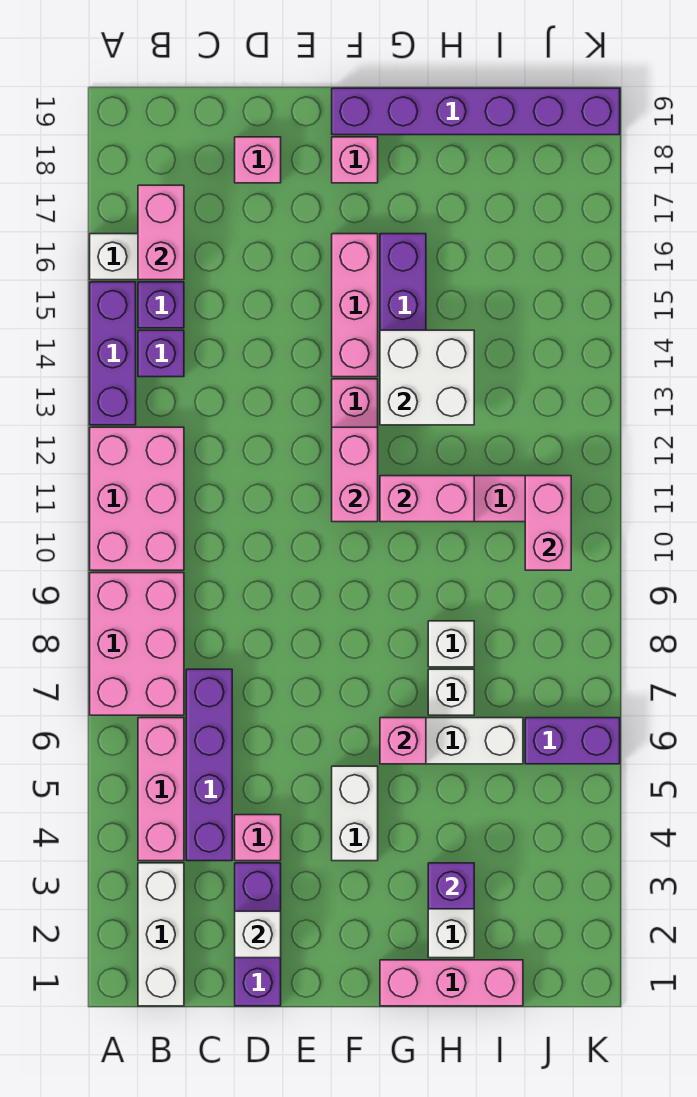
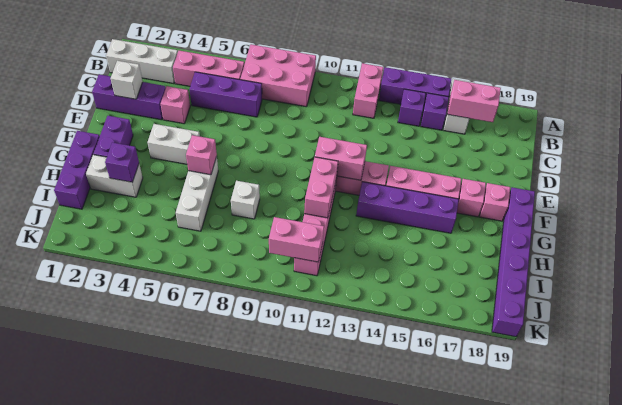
pink 2x3 brick [90,427,184,570] -> pink 1x2 brick [353,63,383,118]
purple 1x4 brick [186,669,232,861] -> purple 1x3 brick [189,72,262,117]
pink 1x1 brick [235,137,281,183] -> pink 1x1 brick moved to [457,179,486,217]
pink 1x3 brick [380,960,523,1006] -> purple 1x3 brick [54,131,100,209]
white 2x2 brick [380,330,474,425] -> none
white 1x1 brick [428,669,474,715] -> none
purple 1x2 brick [525,718,620,764] -> purple 1x2 brick moved to [93,116,133,157]

